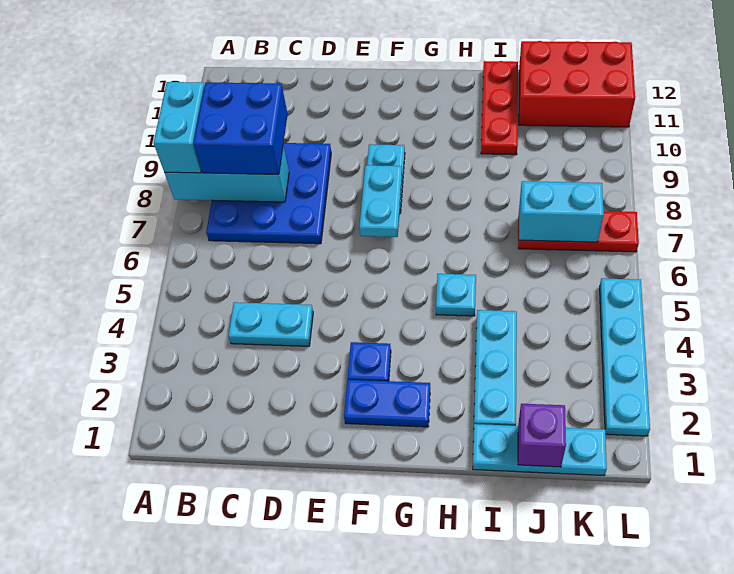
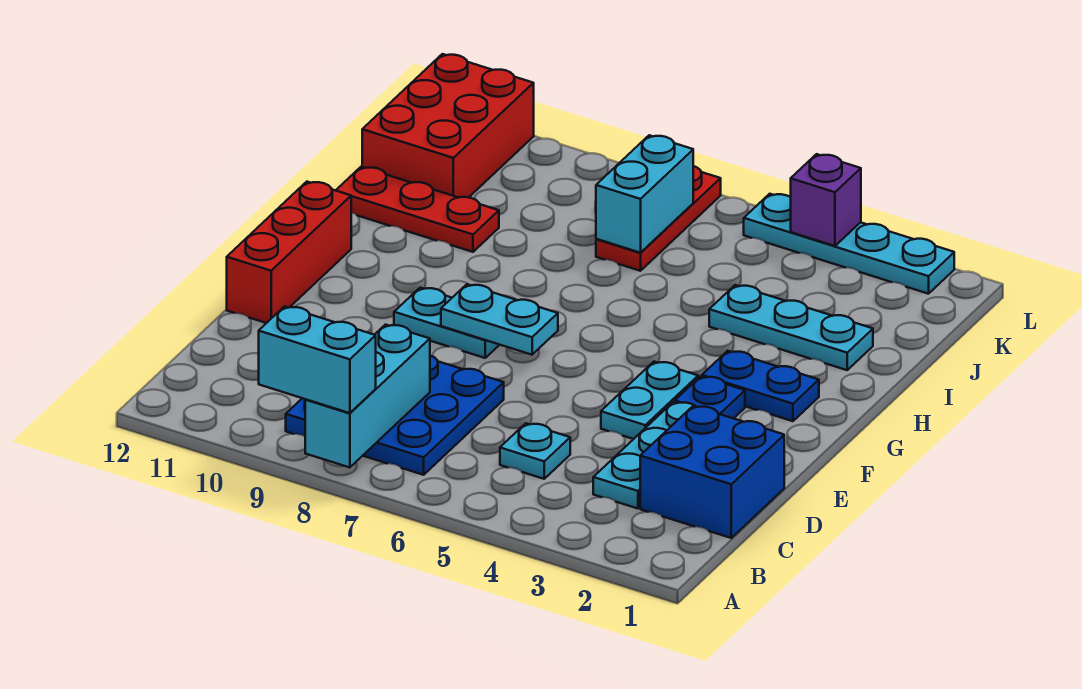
blue 2x2 brick [194,82,288,174] -> blue 2x2 brick moved to [640,406,784,538]
cyan 1x2 plate [228,302,313,346] -> cyan 1x2 plate moved to [601,362,698,439]
none -> red 1x3 brick [227,182,351,323]
blue 1x2 plate [344,380,430,427] -> blue 1x2 plate turned to [702,351,819,421]
cyan 1x1 plate [436,274,476,316] -> cyan 1x1 plate moved to [500,423,570,479]
cyan 1x3 plate [473,424,607,475] -> cyan 1x3 plate moved to [593,402,696,509]
purple 1x1 brick [518,404,566,467] -> purple 1x1 brick moved to [791,154,861,246]

